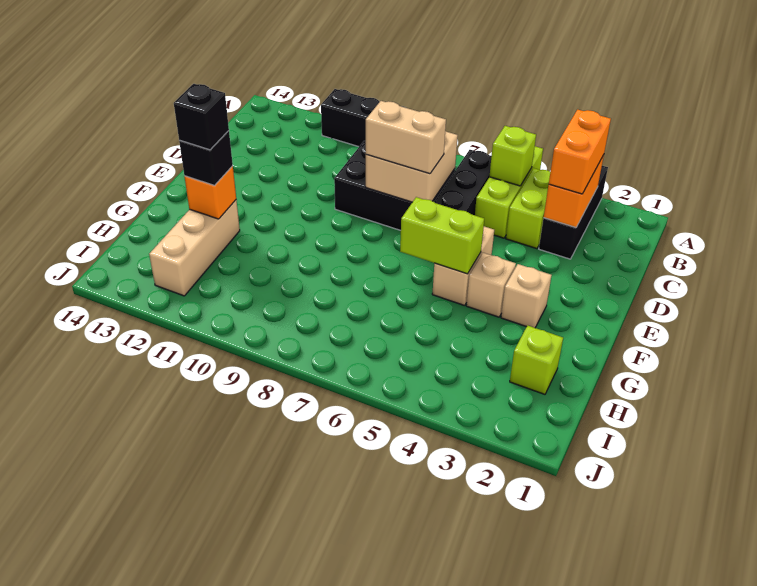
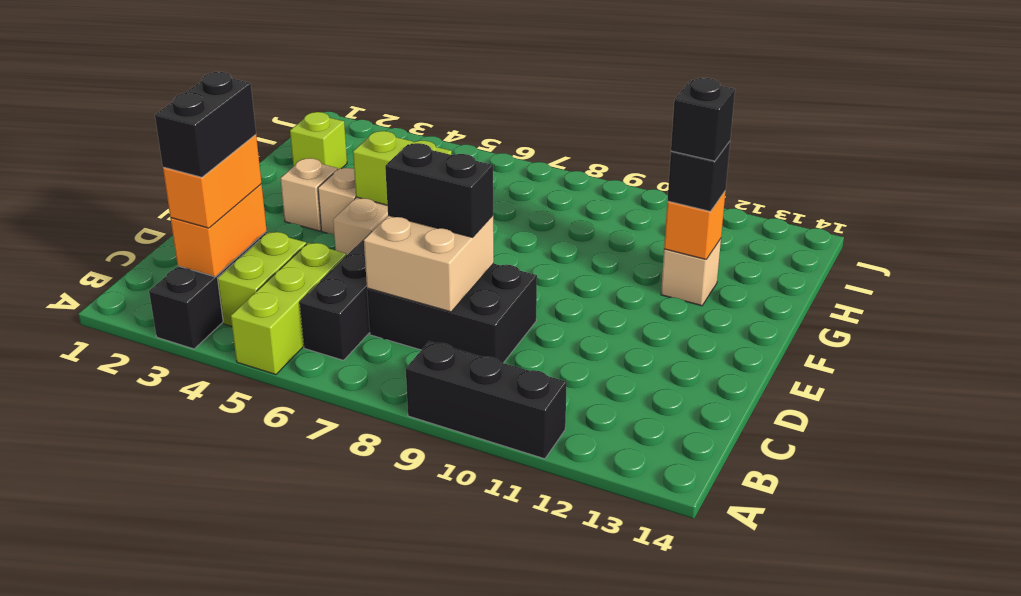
none -> black 1x2 brick [155,72,256,177]
lime 1x1 brick [489,126,536,186] -> none
tan 1x2 brick [366,101,446,174] -> black 1x2 brick [385,143,493,237]
tan 1x3 brick [149,200,240,296] -> tan 1x1 brick [661,239,721,306]

